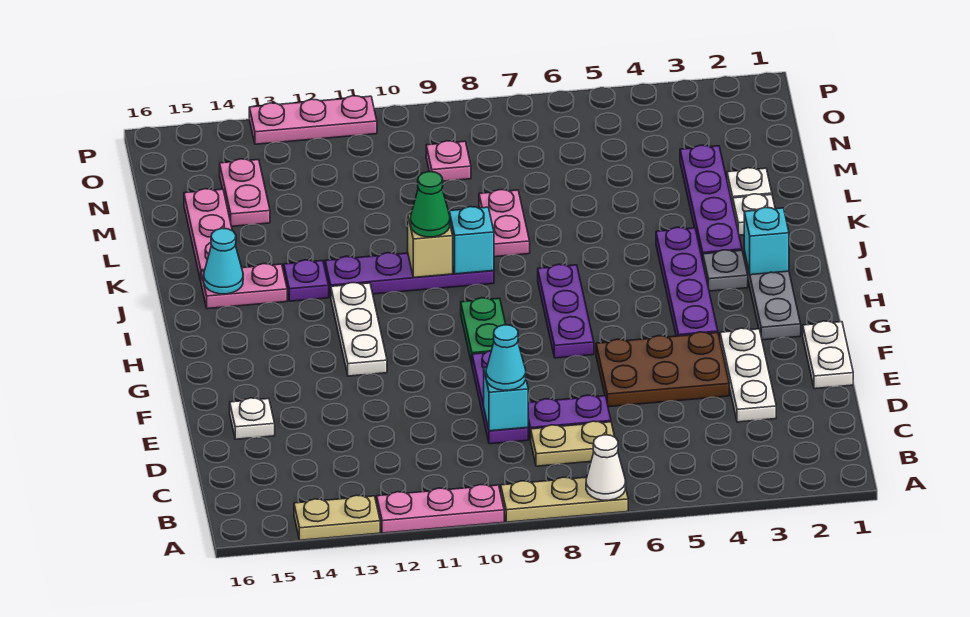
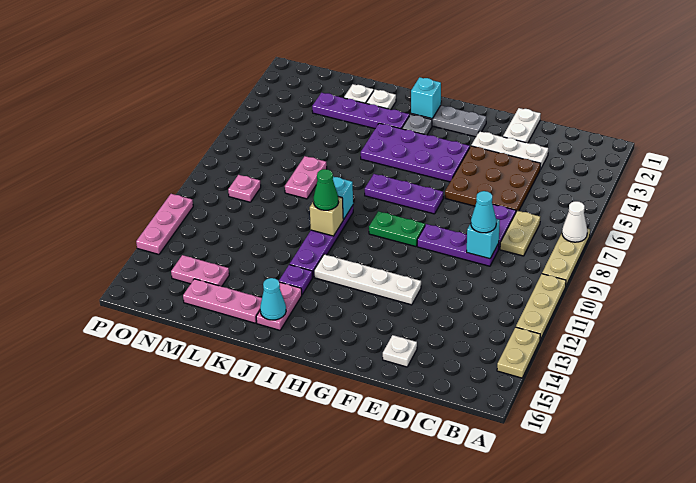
pink 1x3 plate [377,485,504,533] -> tan 1x3 plate [516,274,566,340]
white 1x2 plate [803,321,853,389] -> white 1x2 plate turned to [503,108,541,143]
brown 2x3 plate [596,332,729,407] -> brown 3x3 plate [445,146,541,211]
purple 1x4 plate [656,227,718,336] -> purple 2x4 plate [361,123,470,182]
white 1x3 plate [331,283,387,376] -> white 1x4 plate [314,254,421,305]
pink 1x2 plate [479,190,530,257] -> pink 1x2 plate turned to [285,156,327,199]

